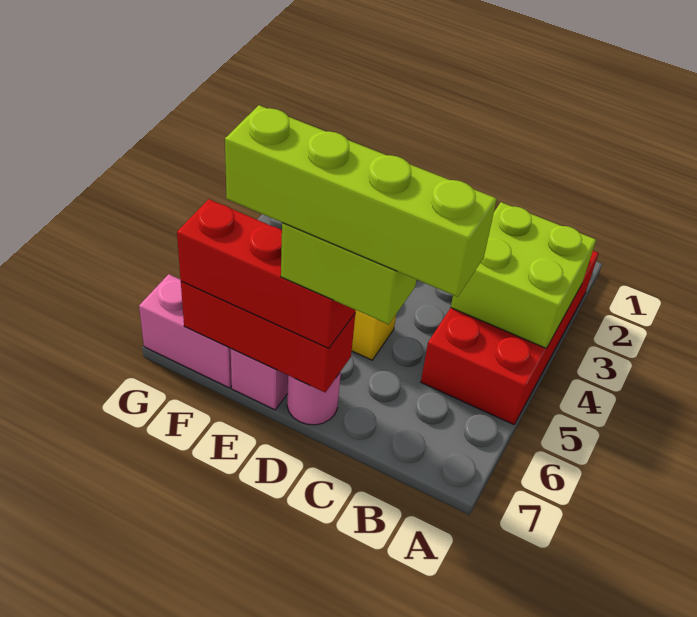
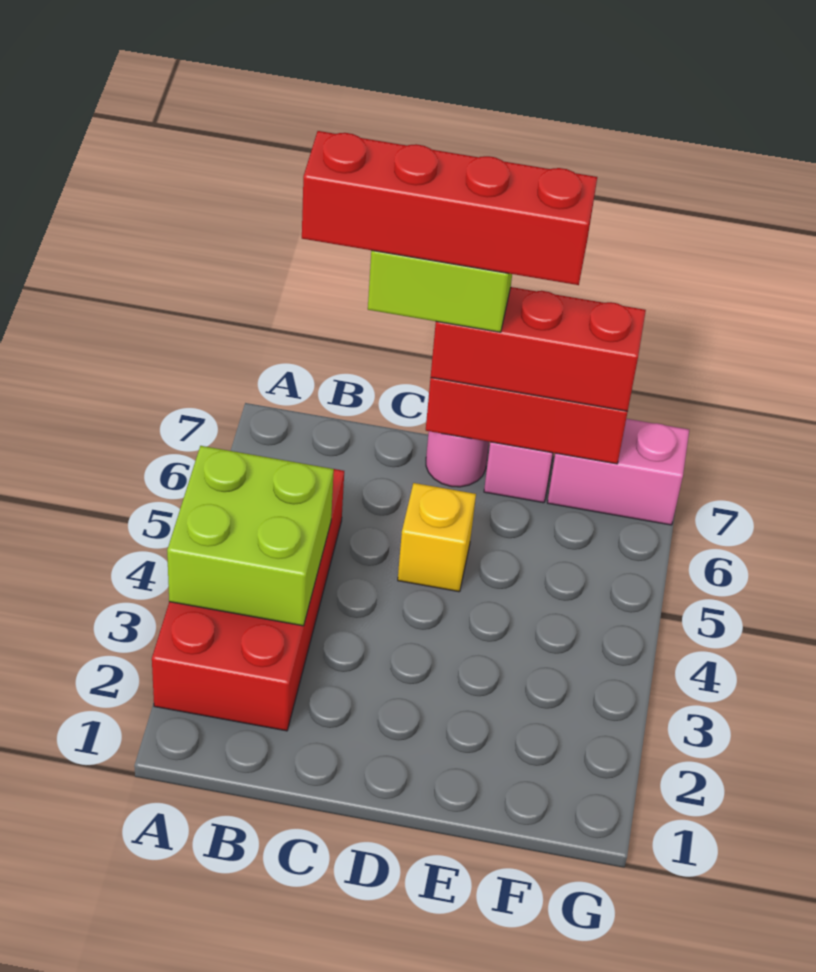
lime 1x4 brick [225,105,497,297] -> red 1x4 brick [302,131,597,285]

